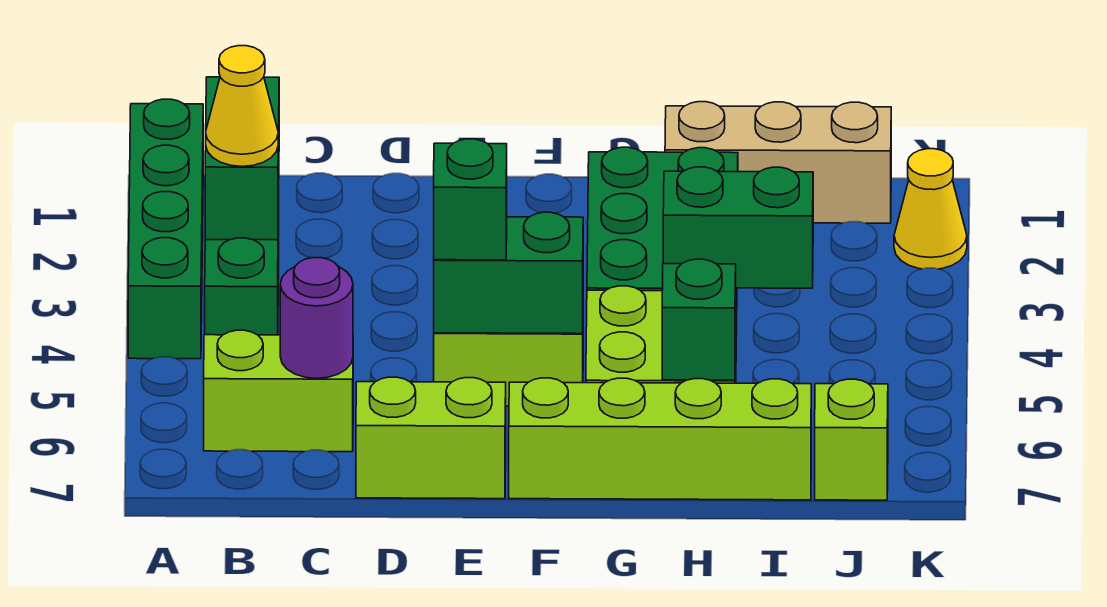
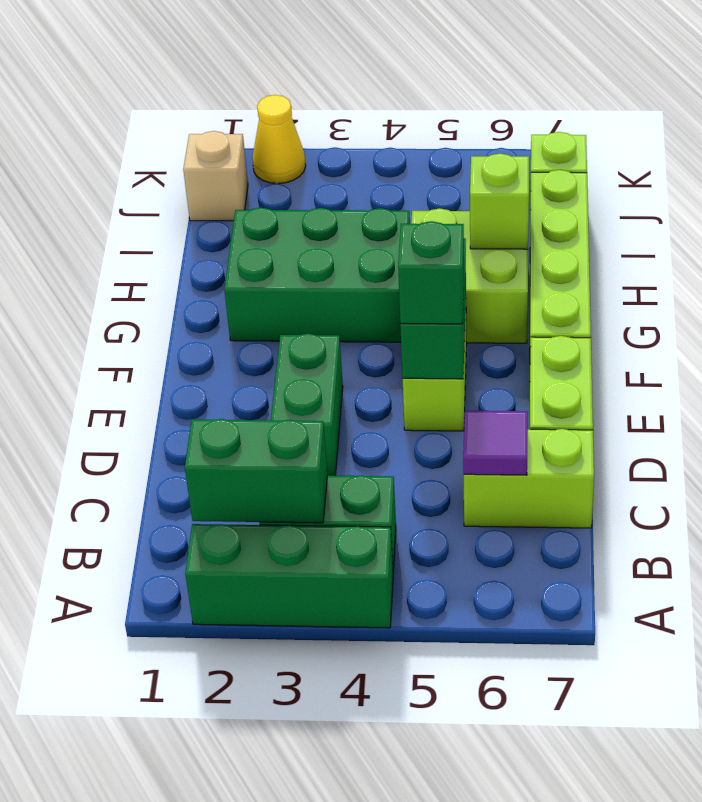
green 1x4 brick [128,99,203,359] -> green 1x3 brick [185,524,393,628]
yellow 1x1 cone [206,46,278,167] -> none
lime 1x2 brick [204,330,353,452] -> lime 1x2 brick turned to [464,429,594,528]
purple 1x1 round brick [280,258,353,378] -> purple 1x1 tile [463,411,528,475]
tan 1x3 brick [665,102,891,223] -> tan 1x1 brick [183,131,248,221]
green 1x2 brick [663,167,813,288] -> green 1x2 brick moved to [271,334,343,476]
green 1x1 brick [662,259,736,380] -> lime 1x1 brick [470,154,529,249]

